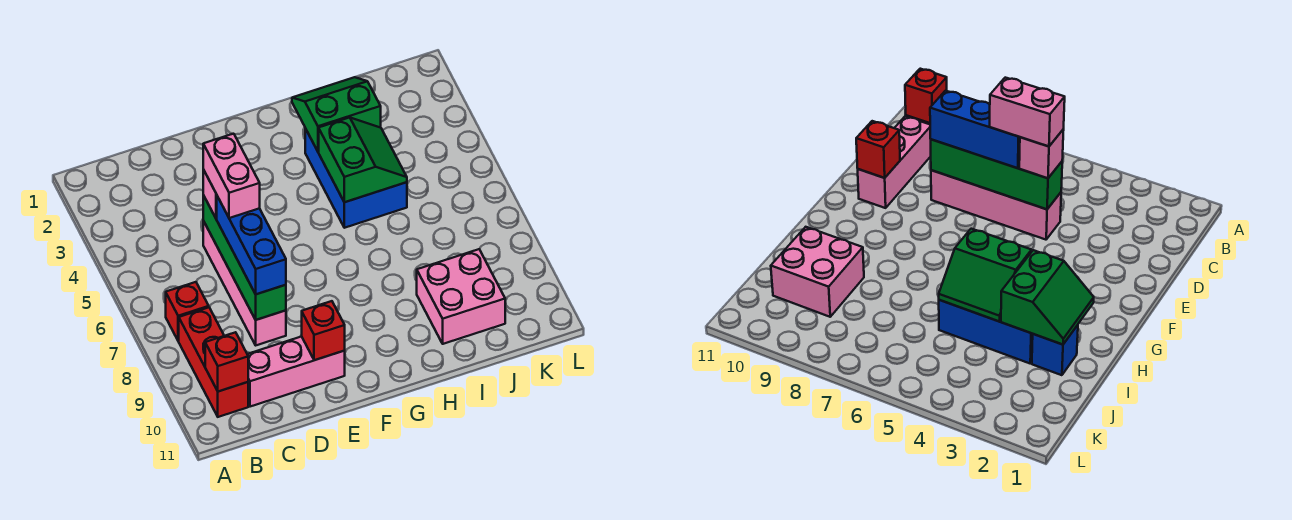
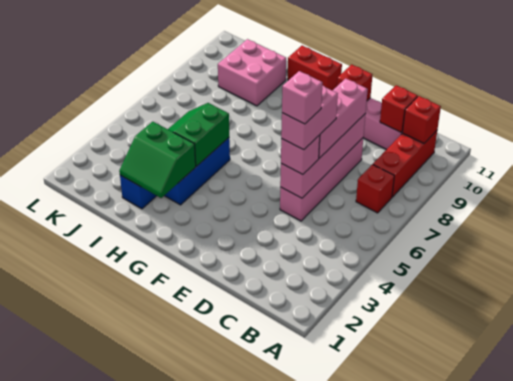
none -> red 1x1 brick [380,85,418,132]
green 1x4 brick [203,195,286,320] -> pink 1x4 brick [280,113,366,198]
none -> pink 1x1 brick [282,71,323,124]
blue 1x3 brick [217,196,286,294] -> pink 1x3 brick [319,78,368,158]
none -> red 1x2 brick [288,46,342,91]

